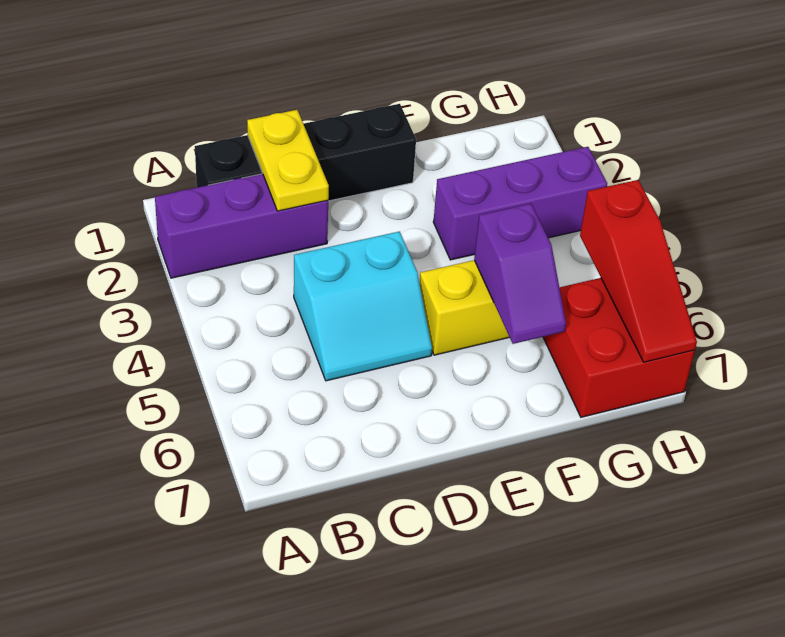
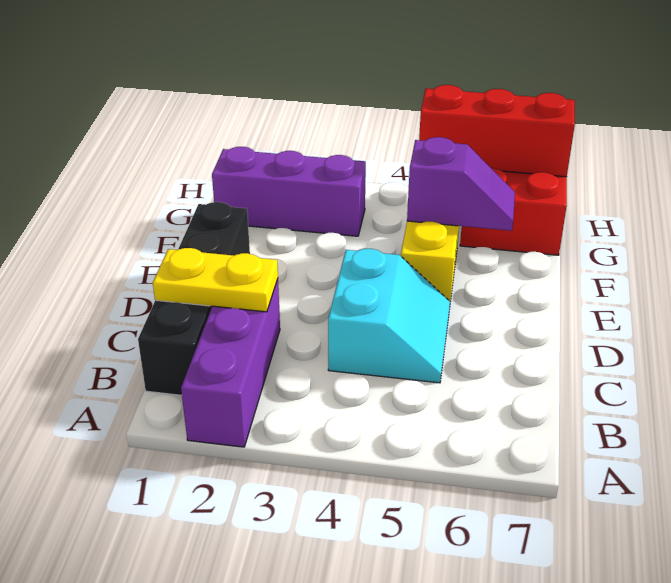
purple 1x3 brick [433,147,607,260] -> purple 1x3 brick turned to [212,147,366,236]
red 1x3 slope [580,180,697,362] -> red 1x3 brick [419,85,575,177]

